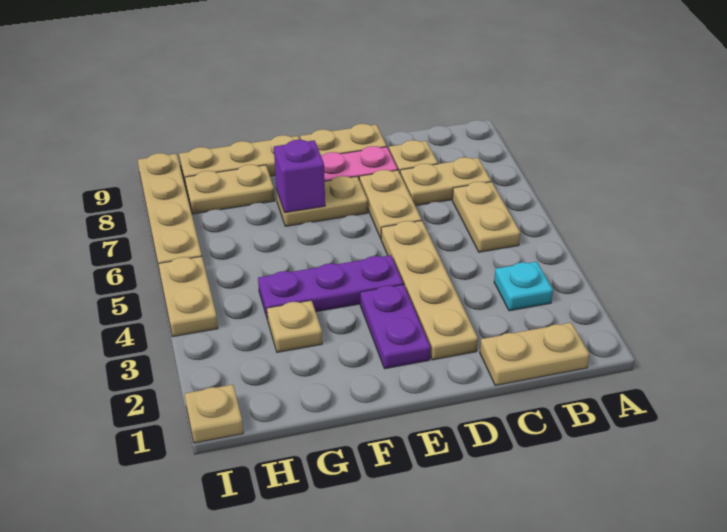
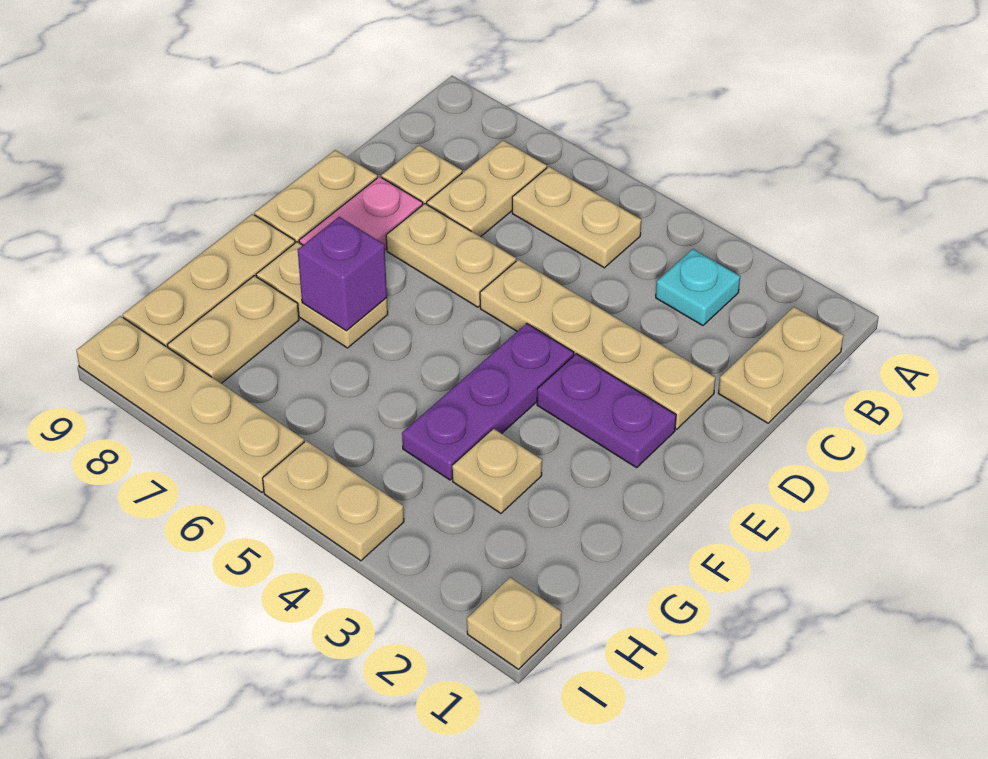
tan 1x2 plate [276,176,368,226] -> tan 1x2 plate turned to [256,242,388,348]

